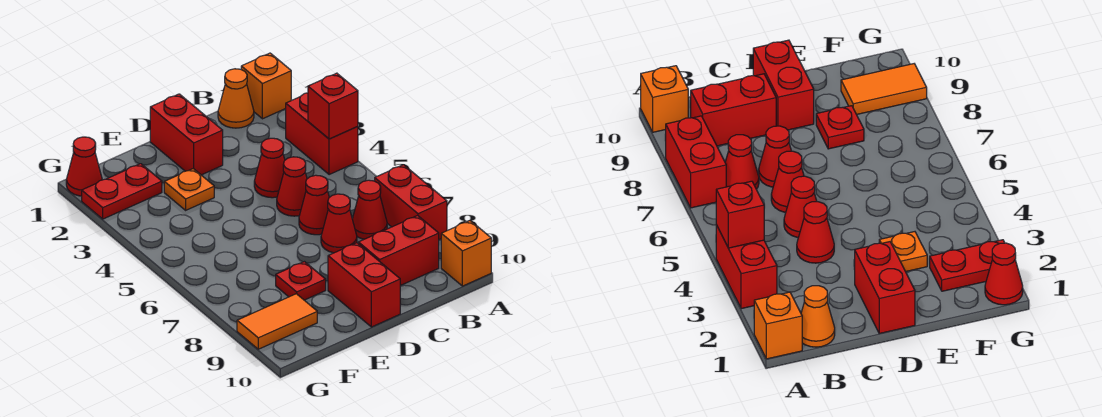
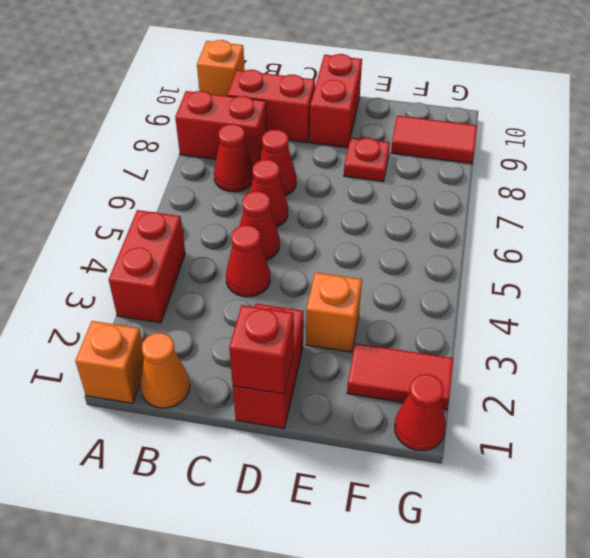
red 1x1 brick [308,73,358,139] -> red 1x1 brick moved to [229,305,294,394]
red 1x2 brick [375,165,447,239] -> red 1x2 brick turned to [175,91,267,164]
orange 1x1 plate [164,169,214,210] -> orange 1x1 brick [306,272,362,352]
red 1x2 plate [82,164,162,219] -> red 1x2 tile [347,343,454,409]
orange 1x2 tile [237,294,317,349] -> red 1x2 tile [391,116,477,164]

